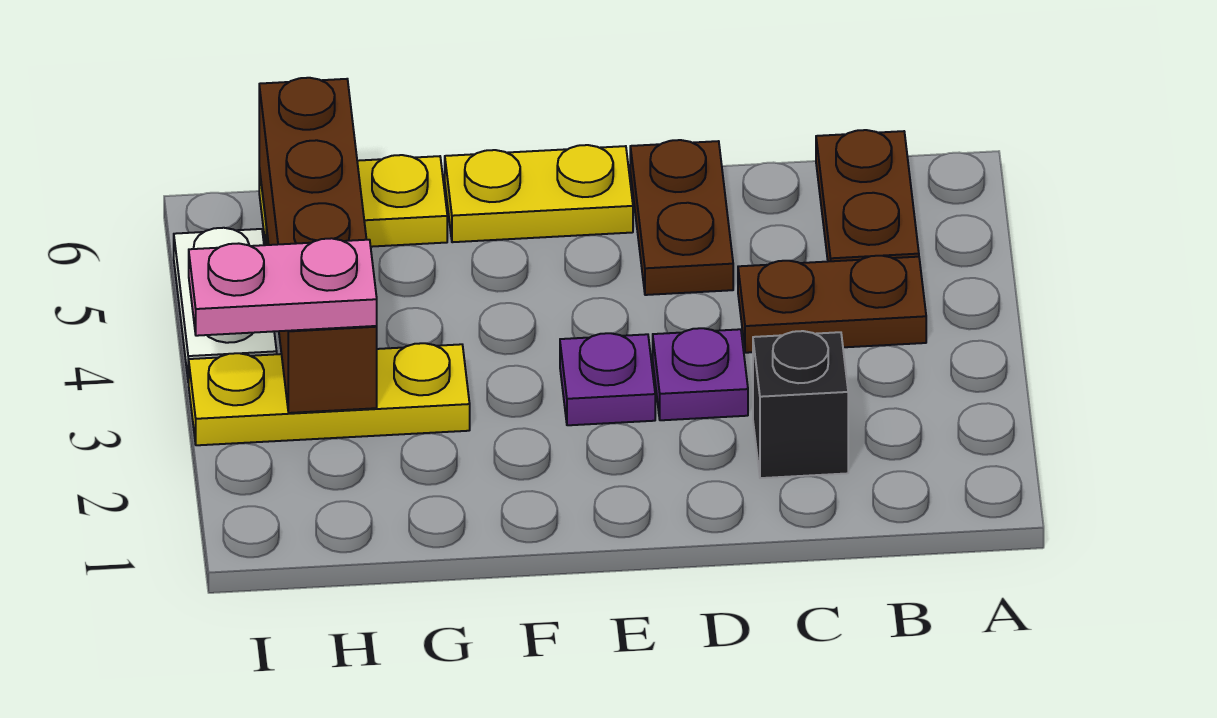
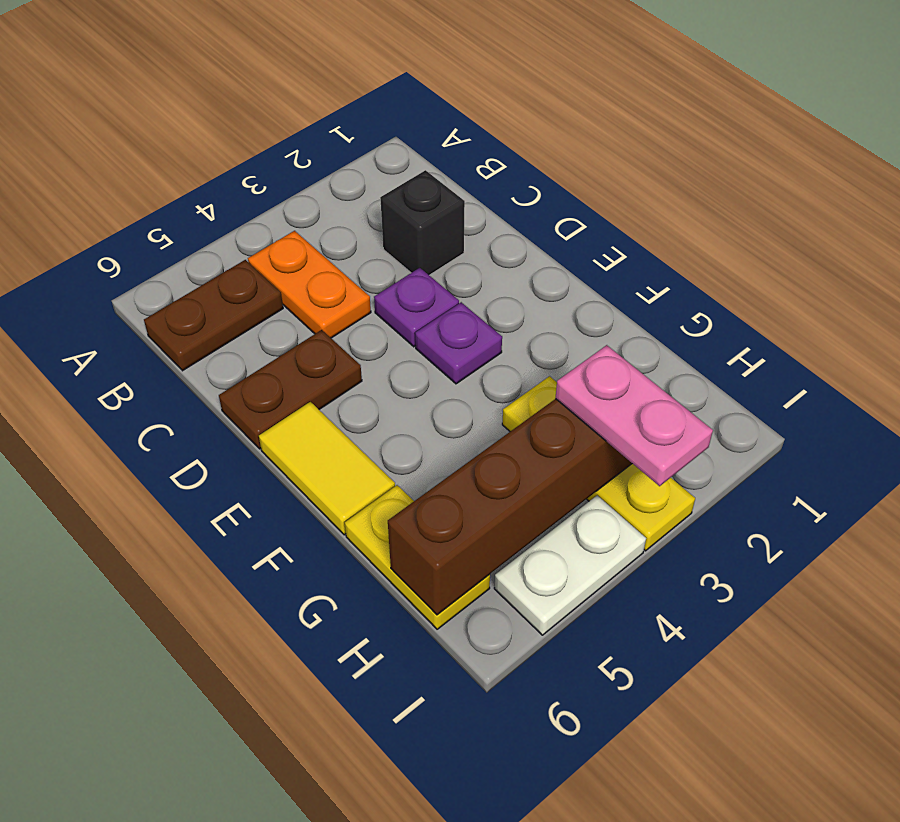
brown 1x2 plate [738,256,926,353] -> orange 1x2 plate [248,231,371,338]
yellow 1x2 plate [445,145,633,242] -> yellow 1x2 tile [259,402,395,535]

